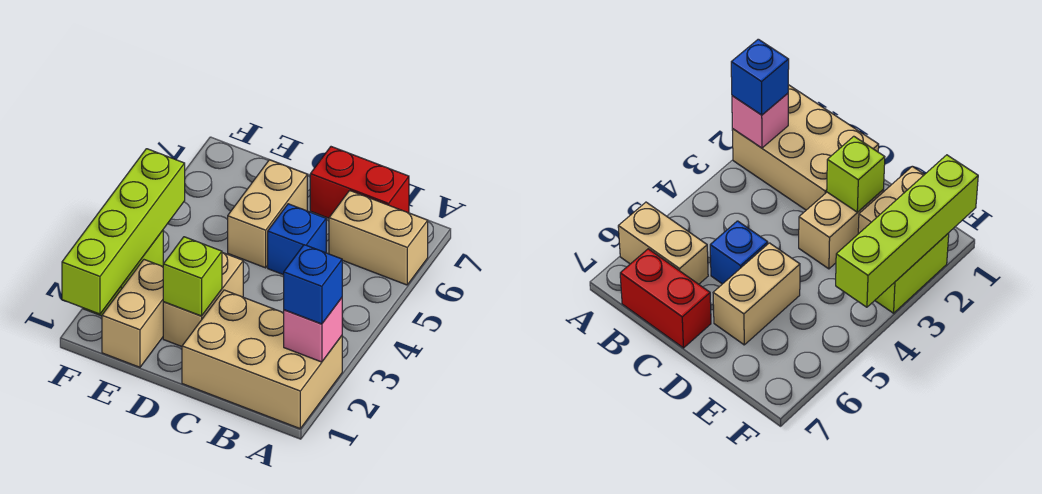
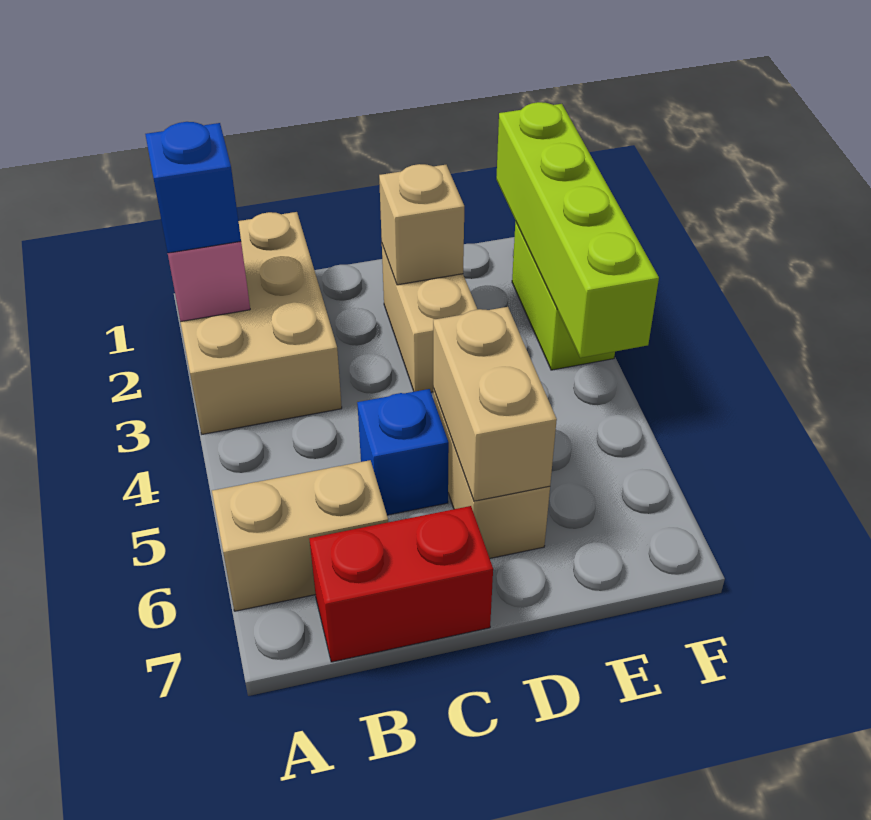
tan 2x3 brick [182,290,342,428] -> tan 2x3 brick turned to [181,212,342,434]
lime 1x1 brick [163,237,222,316] -> tan 1x1 brick [379,164,464,285]
tan 1x2 brick [102,260,163,367] -> tan 1x2 brick moved to [433,307,557,501]

